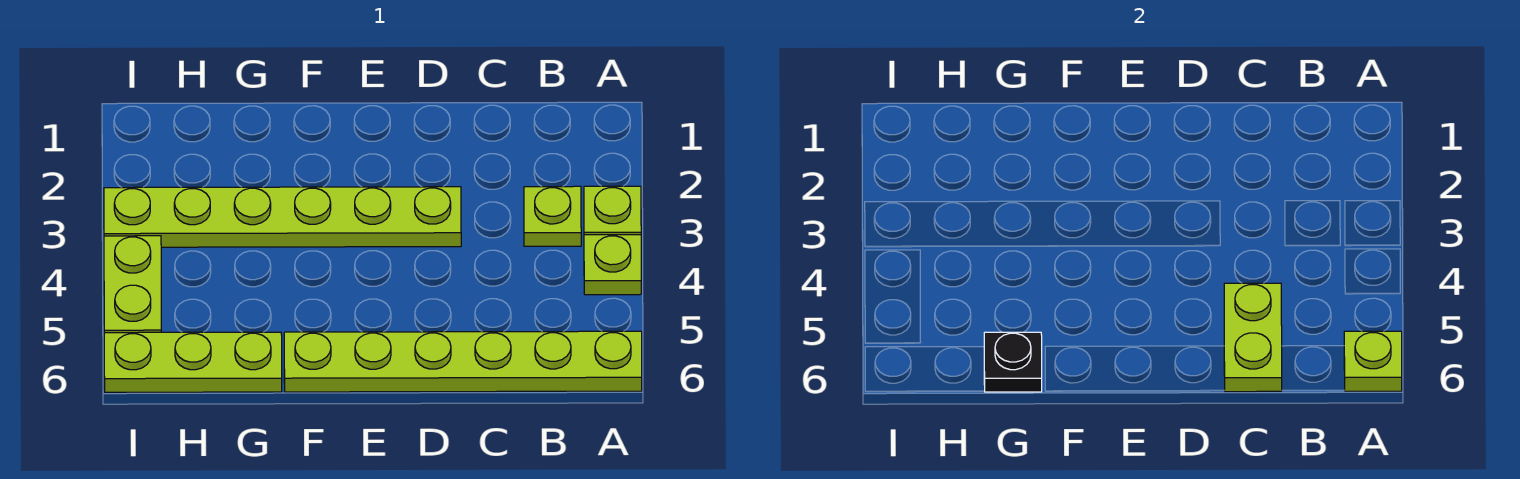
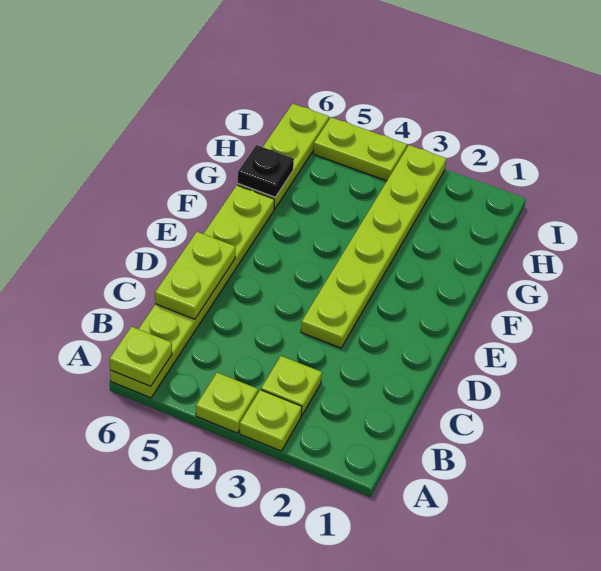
lime 1x2 plate [1224,283,1282,392] -> lime 1x2 plate turned to [155,232,236,319]

